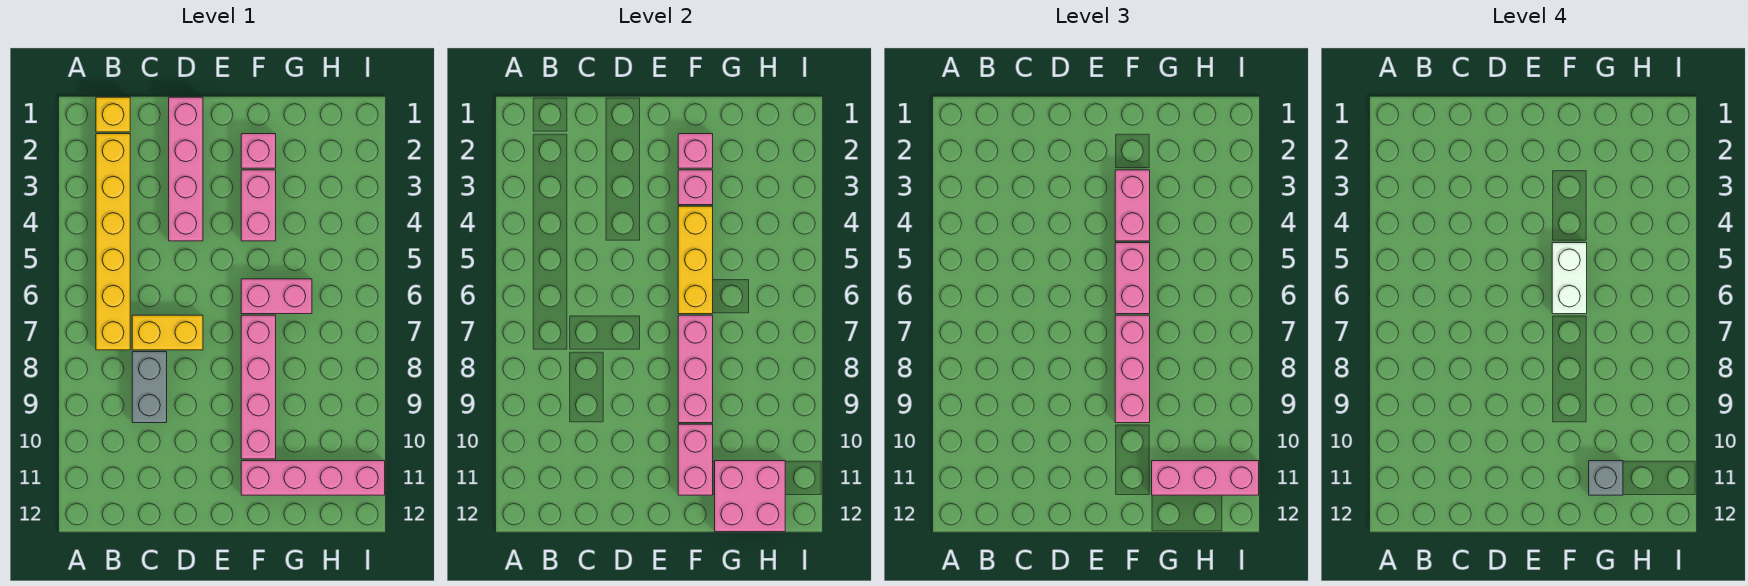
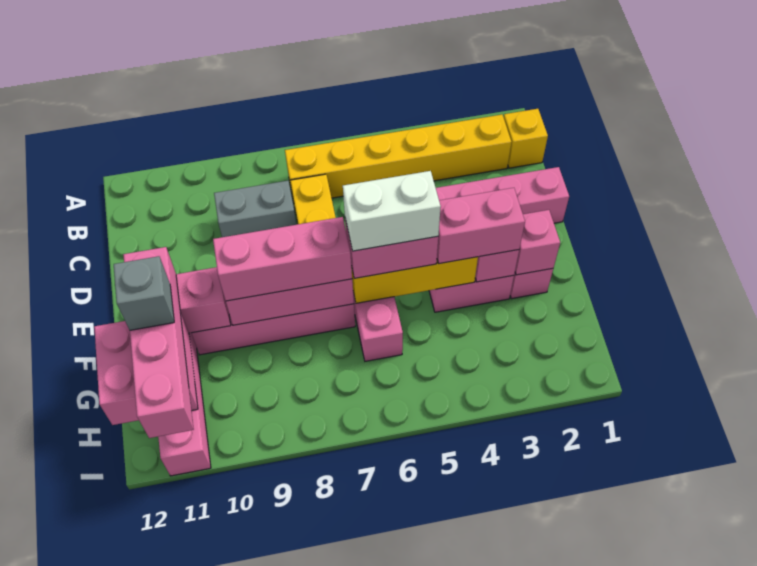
pink 1x3 brick [1152,461,1259,495] -> pink 1x4 brick [123,247,194,438]

